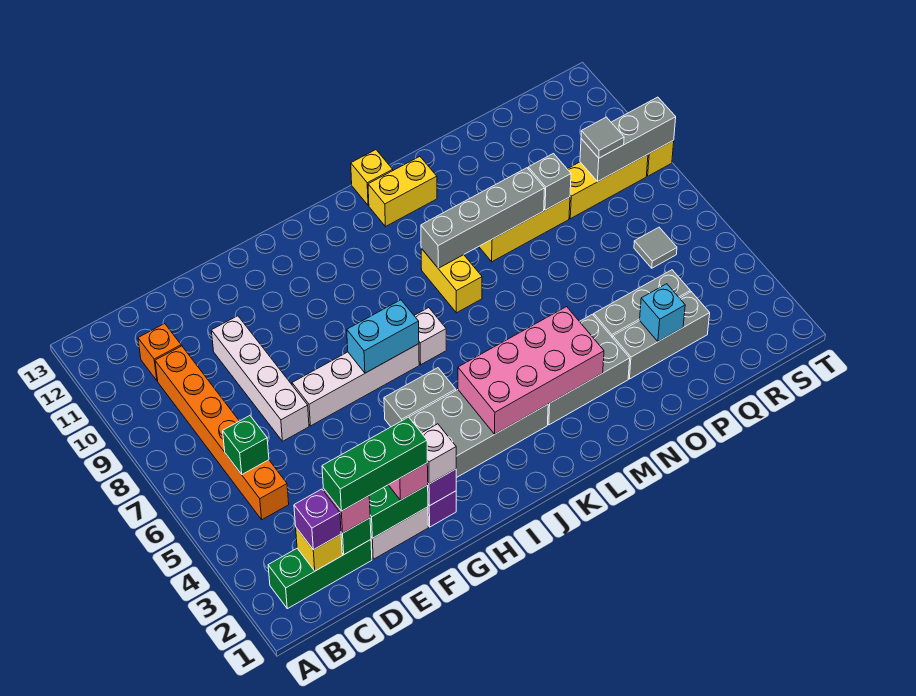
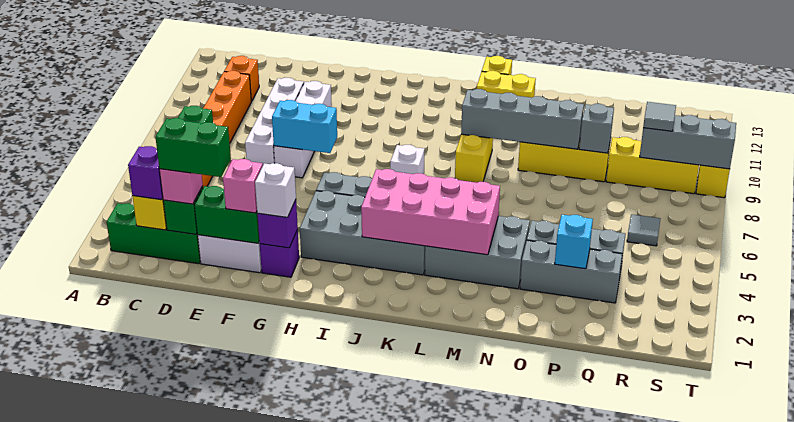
green 1x3 brick [322,417,427,511] -> green 1x2 brick [155,118,231,177]
white 1x4 brick [292,344,419,426] -> white 1x4 brick turned to [274,81,332,178]
cyan 1x2 brick [347,300,419,373] -> cyan 1x2 brick moved to [272,100,337,153]

